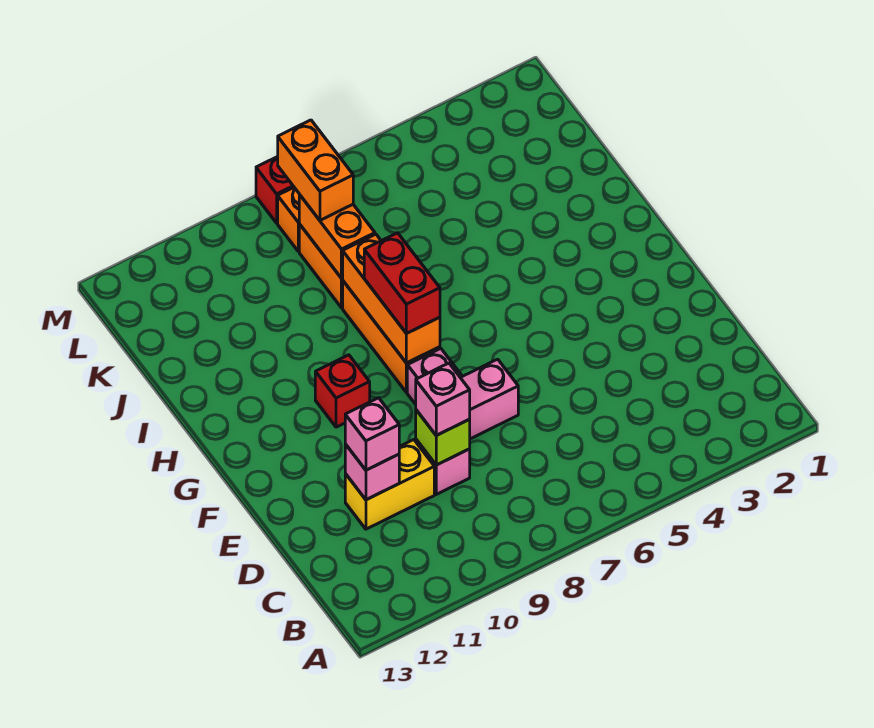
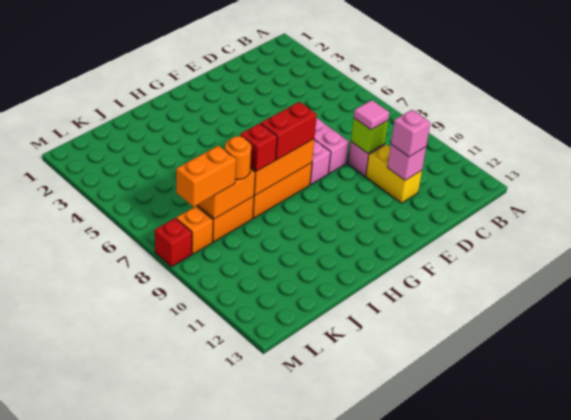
pink 1x1 brick [416,363,470,435] -> pink 1x1 tile [354,100,389,130]
red 1x1 brick [315,355,370,427] -> red 1x1 brick moved to [240,123,277,171]
none -> orange 1x1 round brick [225,136,251,179]

